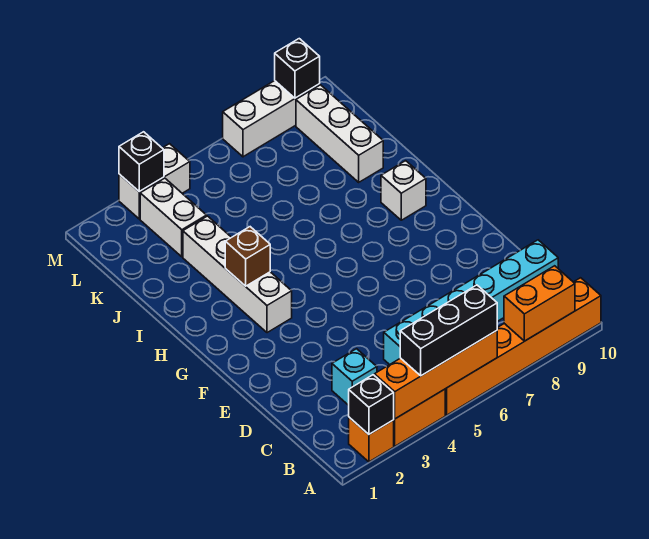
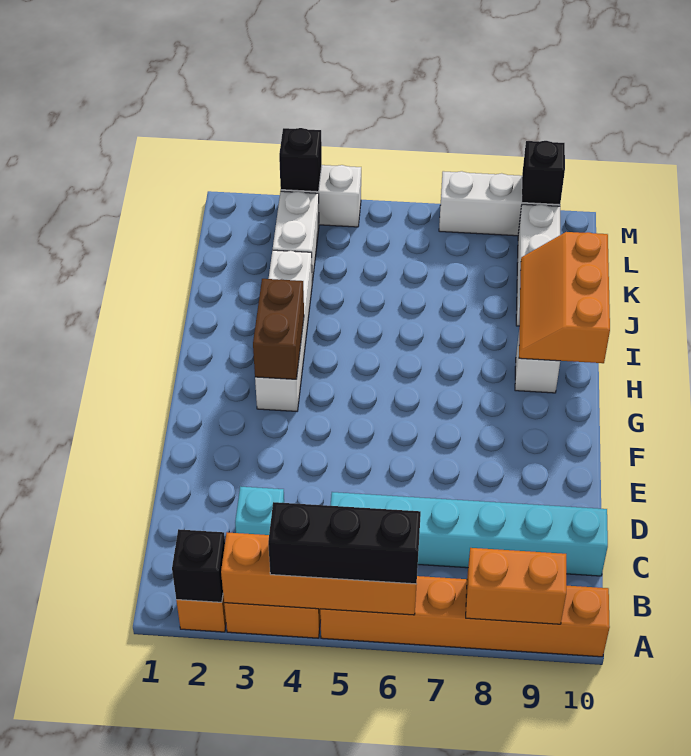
brown 1x1 brick [225,227,270,286] -> brown 1x2 brick [253,279,304,379]
none -> orange 2x3 slope [519,232,610,363]

